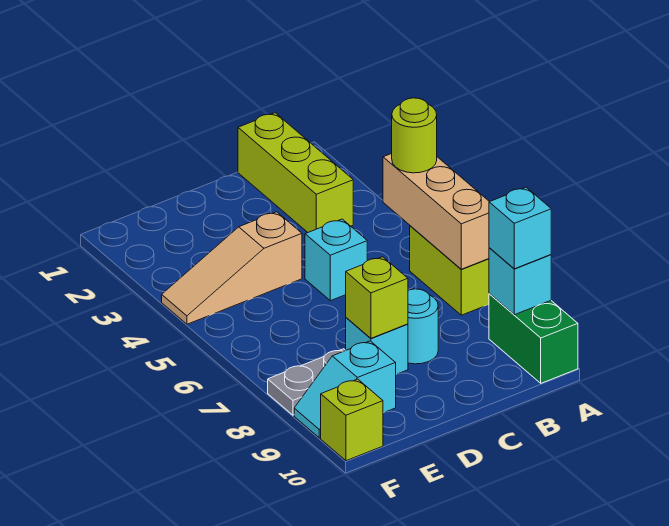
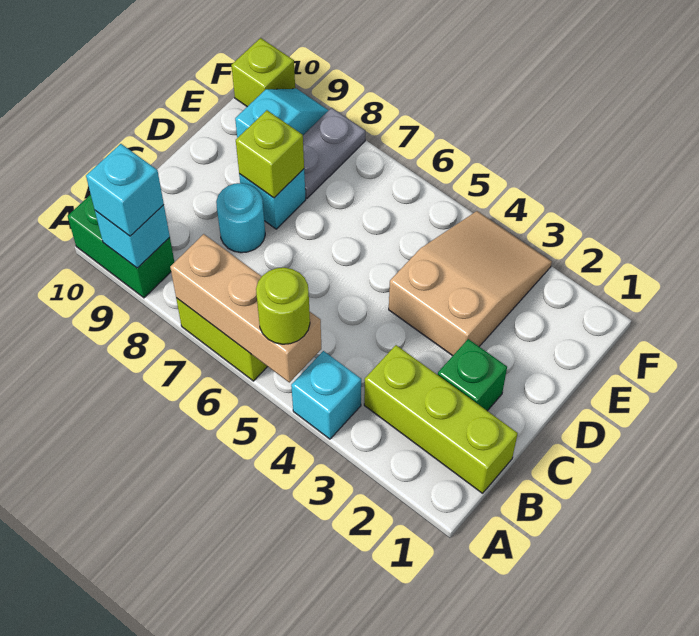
none -> green 1x1 brick [438,339,507,411]
cyan 1x1 brick [305,219,367,301] -> cyan 1x1 brick moved to [291,351,361,439]
tan 1x3 slope [162,212,302,324] -> tan 2x3 slope [389,211,552,356]

